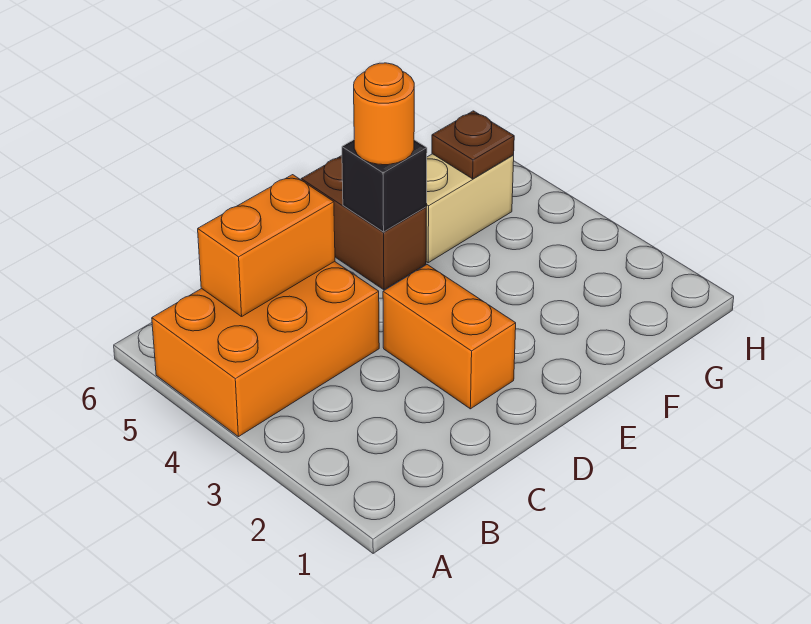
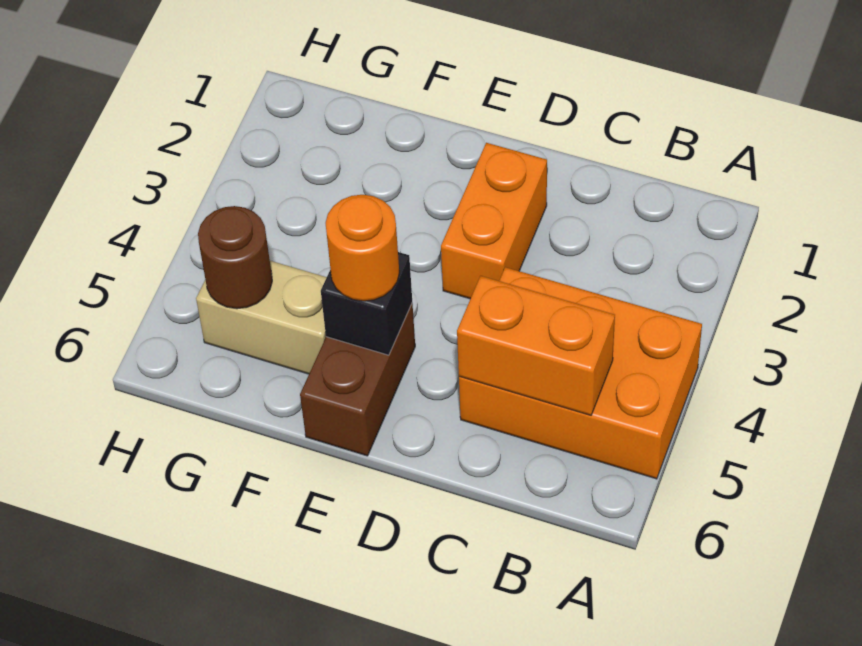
brown 1x1 plate [432,111,514,179] -> brown 1x1 round brick [198,206,272,309]

